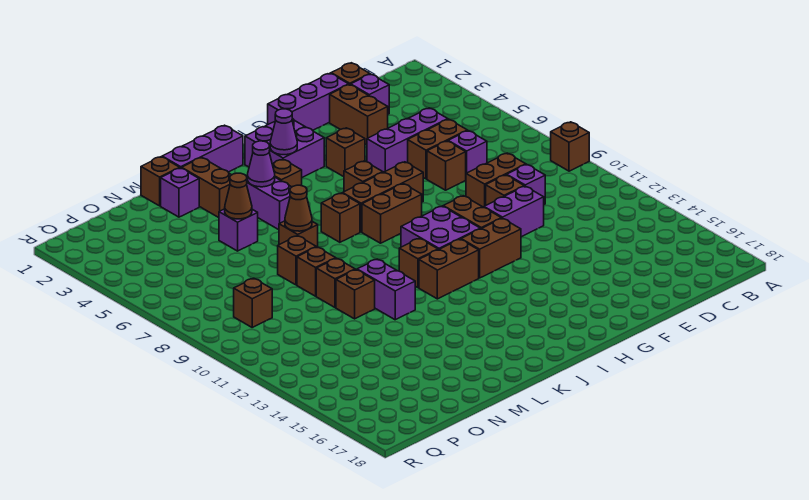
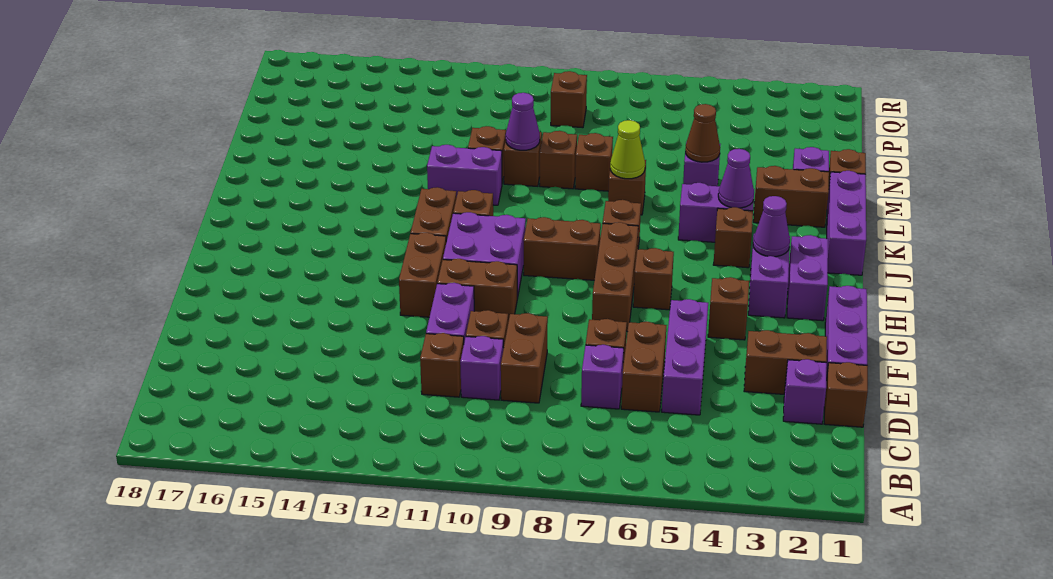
brown 1x1 brick [551,122,589,171] -> brown 1x1 brick moved to [420,333,464,397]
brown 1x2 brick [362,184,422,243] -> brown 1x2 brick turned to [524,217,601,280]
brown 1x1 cone [285,185,312,231] -> lime 1x1 cone [610,120,645,179]
none -> purple 1x1 cone [506,93,540,150]

